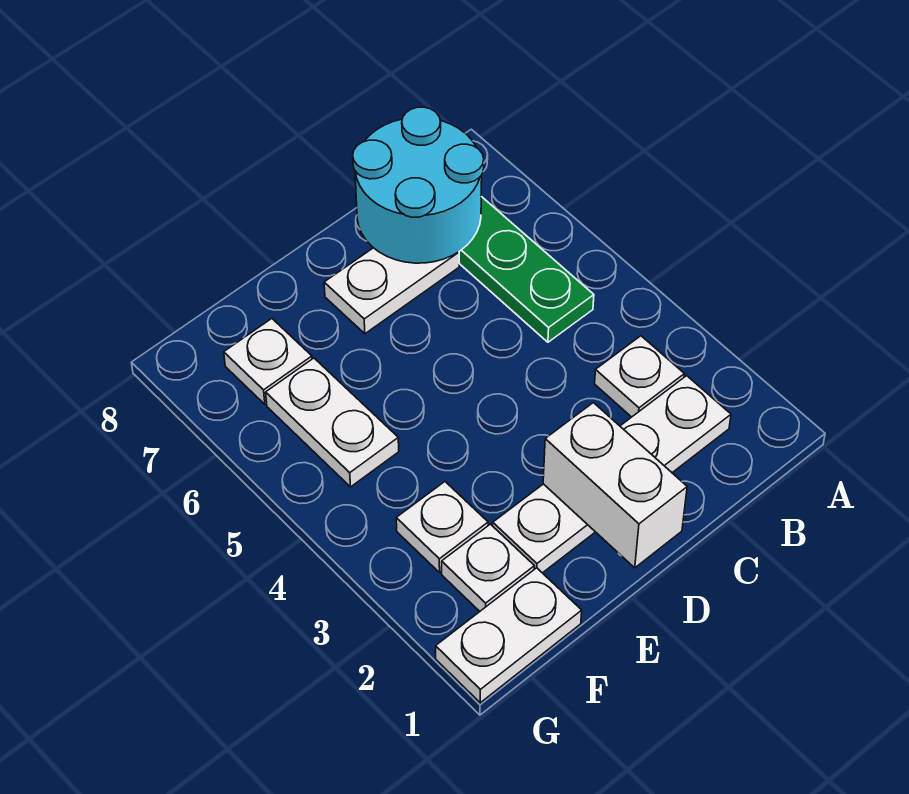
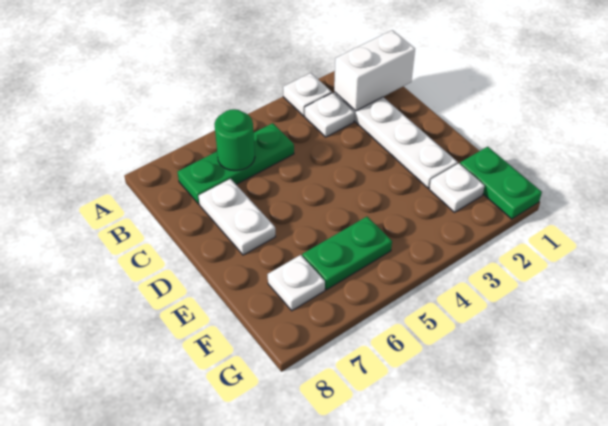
none -> green 1x1 round brick [214,109,255,171]
cyan 2x2 round brick [353,107,484,263] -> none
white 1x2 brick [543,403,687,568] -> white 1x2 brick moved to [334,30,415,111]
white 1x2 plate [436,568,582,703] -> green 1x2 plate [460,147,542,219]
white 1x1 plate [396,482,488,573] -> white 1x1 plate moved to [283,73,332,116]
white 1x2 plate [266,358,399,487] -> green 1x2 plate [302,217,392,290]

